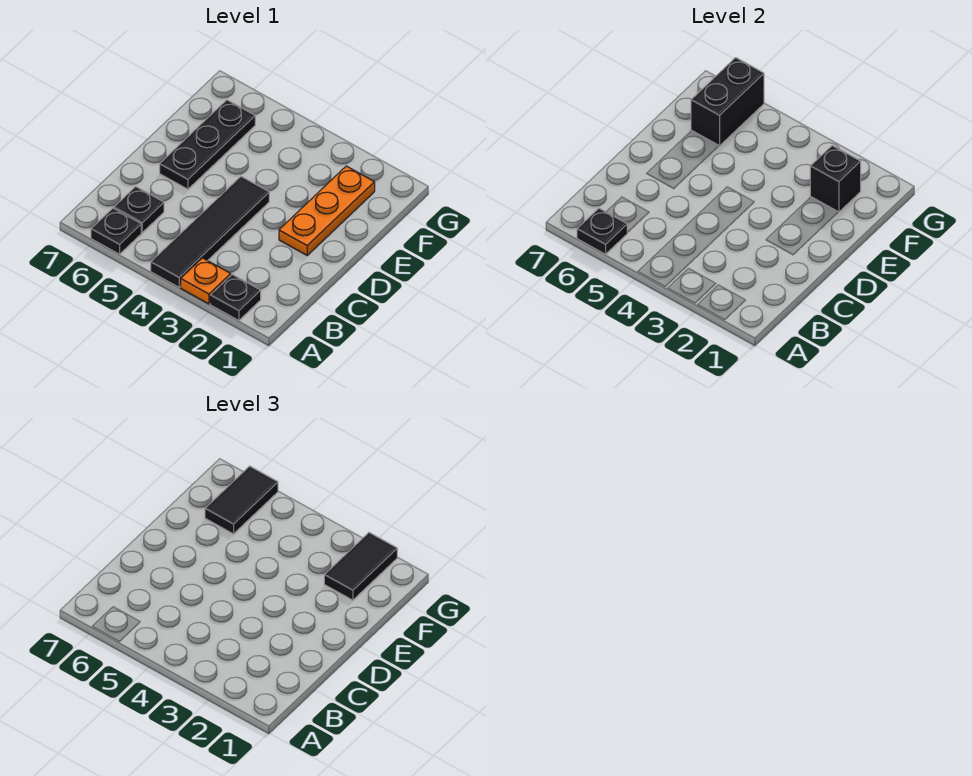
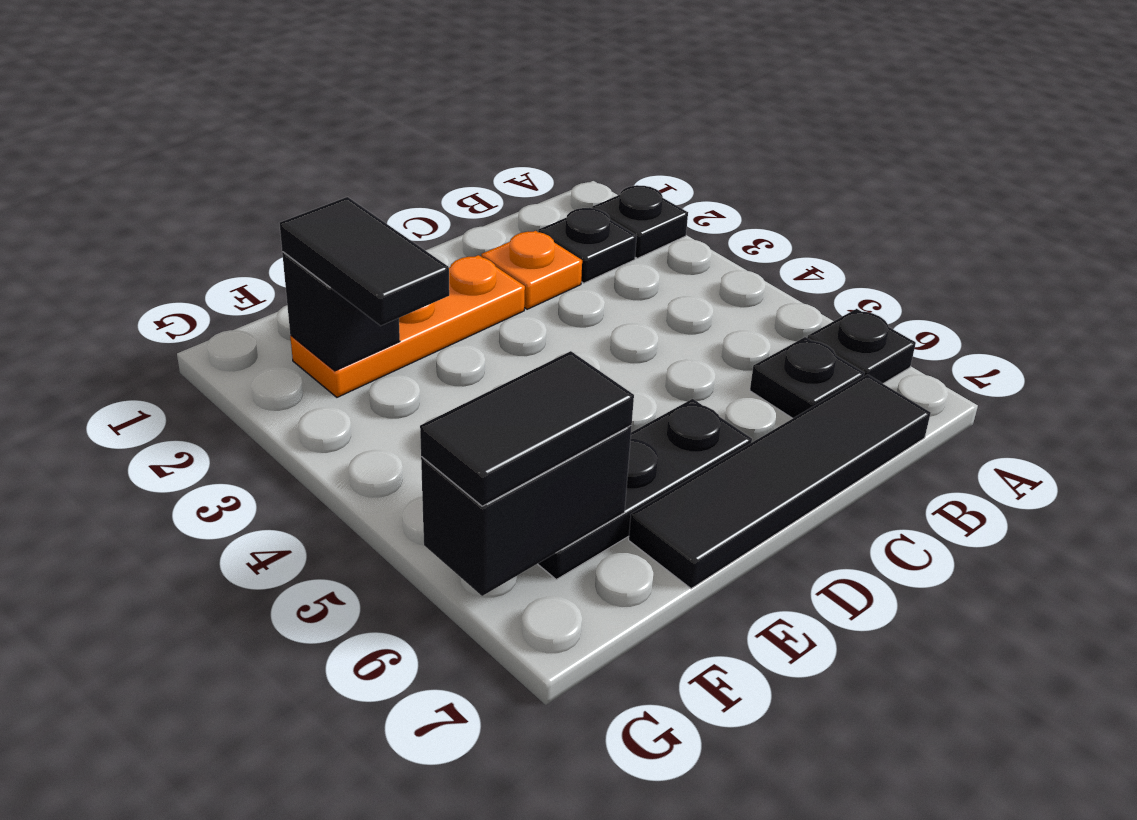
orange 1x1 plate [181,258,231,304] -> orange 1x1 plate moved to [481,231,582,309]
black 1x4 tile [151,177,269,287] -> black 1x4 tile moved to [629,375,931,589]
black 1x1 plate [577,208,627,254] -> black 1x1 plate moved to [538,208,637,283]
black 1x2 tile [324,533,397,600] -> black 1x2 tile turned to [280,197,449,326]

